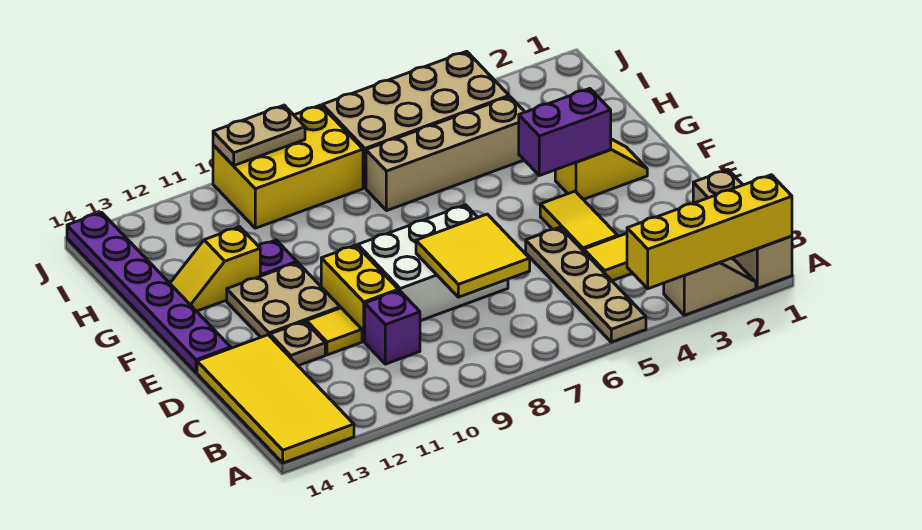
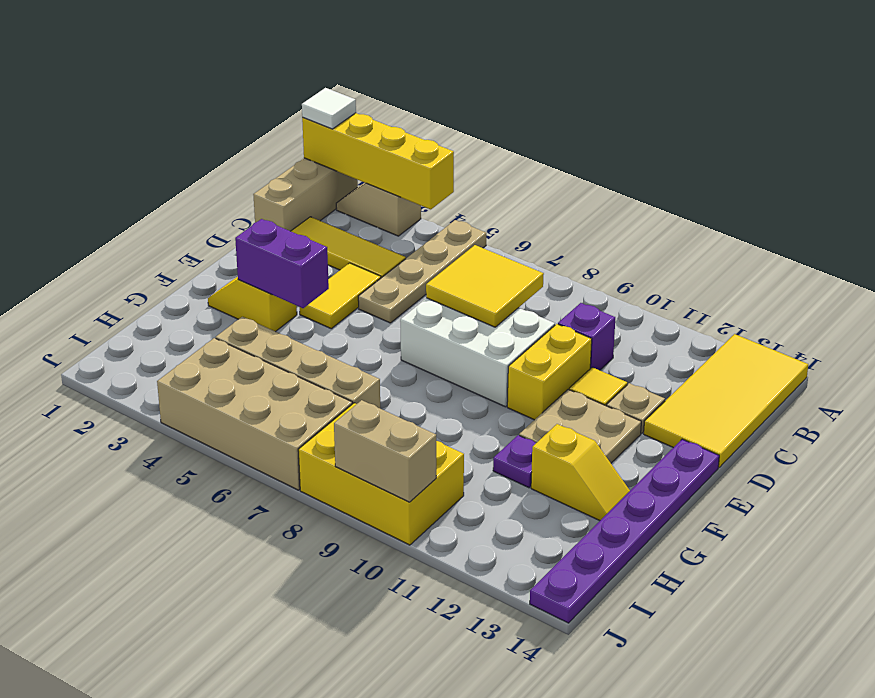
none -> white 1x1 tile [302,88,356,129]
tan 1x2 plate [213,105,305,166] -> tan 1x2 brick [334,400,436,502]

